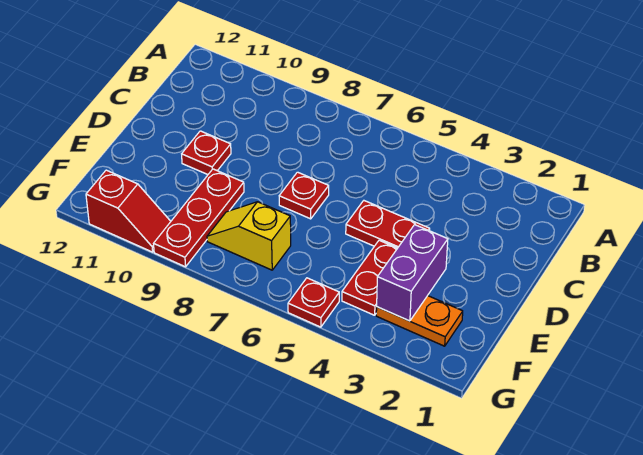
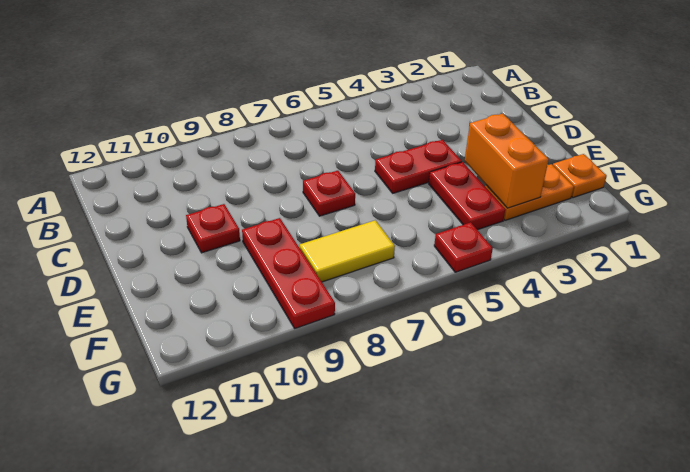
purple 1x2 brick [377,225,448,321] -> orange 1x2 brick [465,114,549,208]
none -> orange 1x1 plate [553,154,607,198]
yellow 1x2 slope [207,202,291,270] -> yellow 1x2 tile [299,220,395,282]
red 1x2 slope [86,170,171,252] -> none

